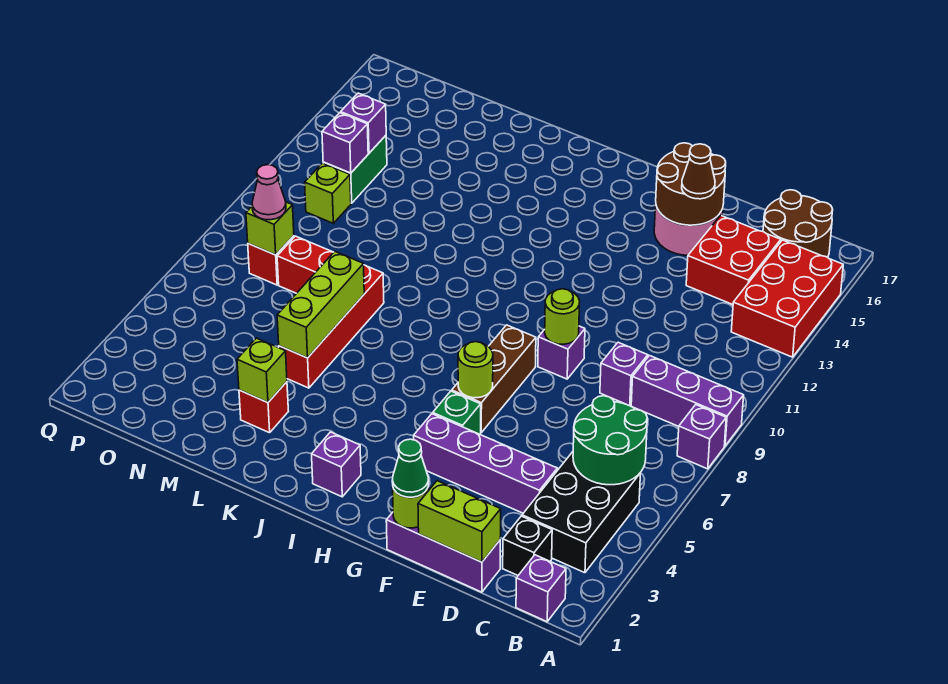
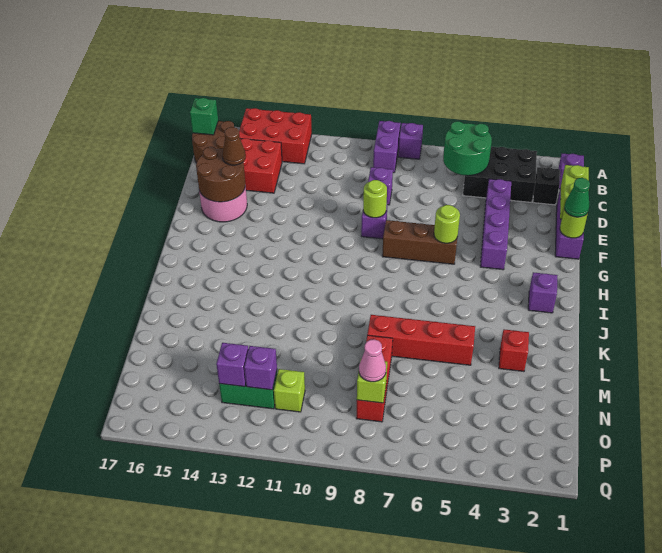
purple 1x3 brick [631,356,744,446] -> purple 1x2 brick [373,121,401,173]
green 1x1 brick [433,391,481,434] -> green 1x1 brick moved to [190,98,218,135]
lime 1x1 brick [237,338,287,403] -> none
lime 1x3 brick [277,252,364,358] -> none

